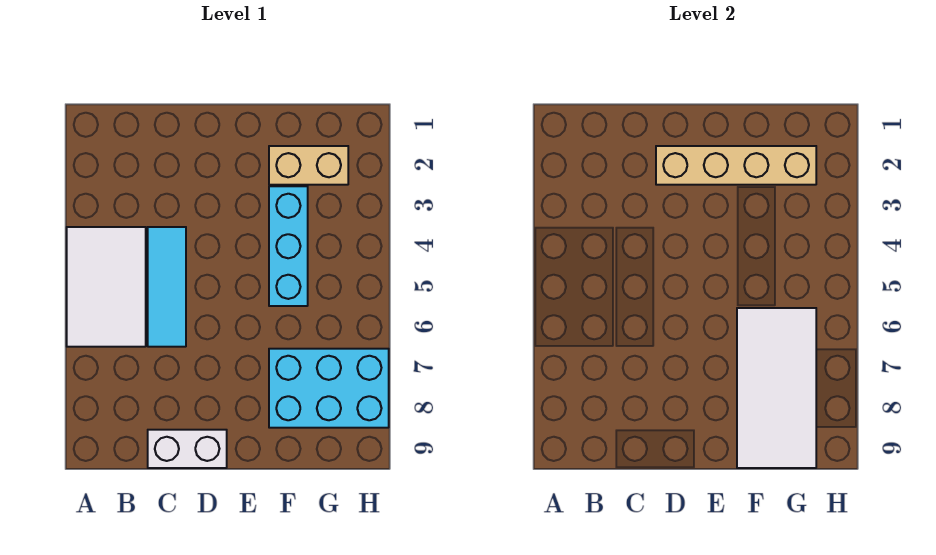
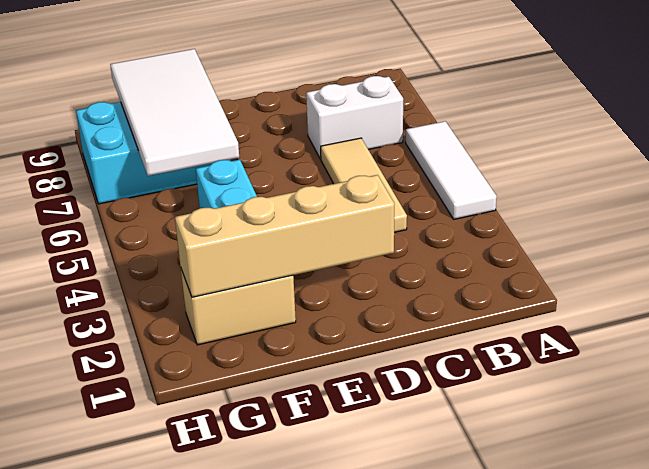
white 2x3 tile [67,227,146,347] -> white 1x3 tile [406,121,497,219]
cyan 1x3 tile [148,227,186,347] -> tan 1x3 tile [321,138,407,232]
white 1x2 brick [148,430,227,468] -> white 1x2 brick moved to [306,76,403,159]

